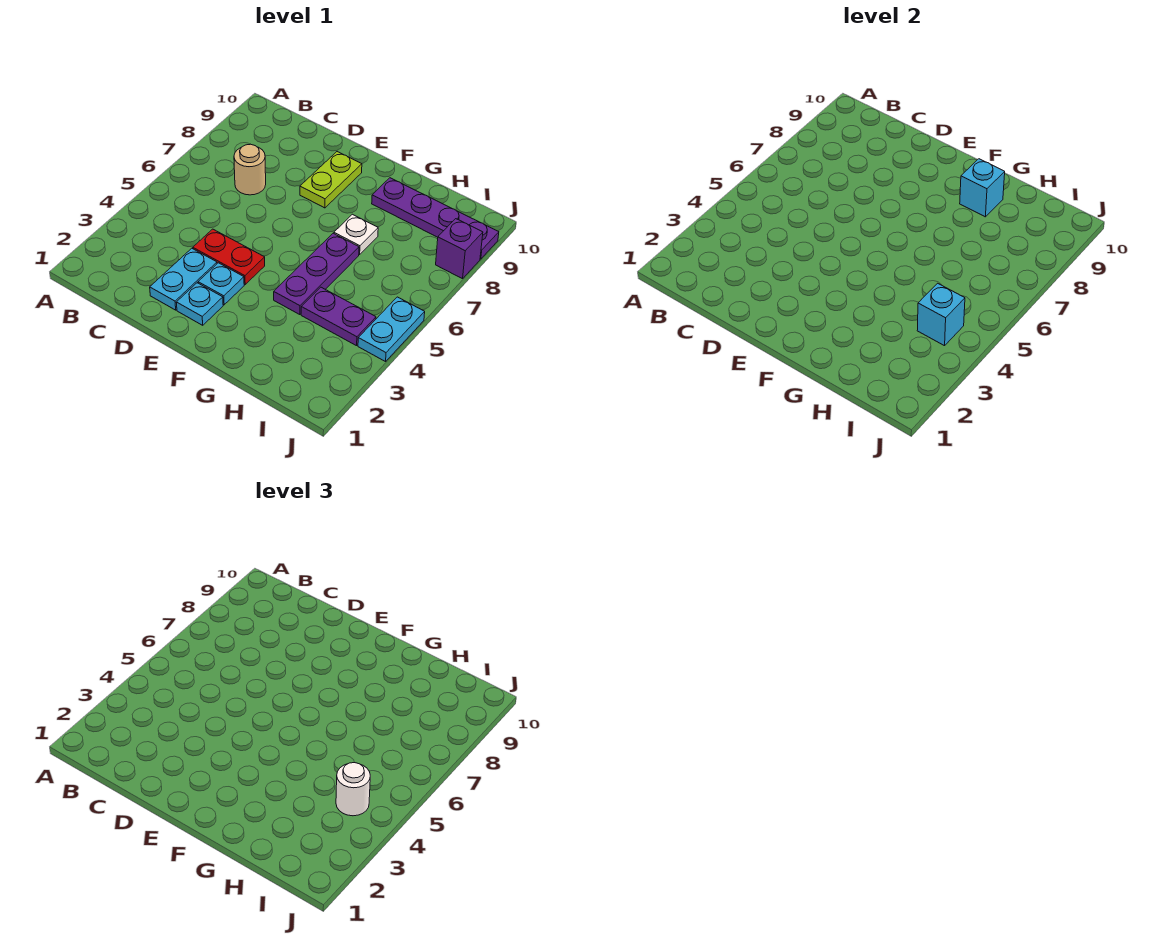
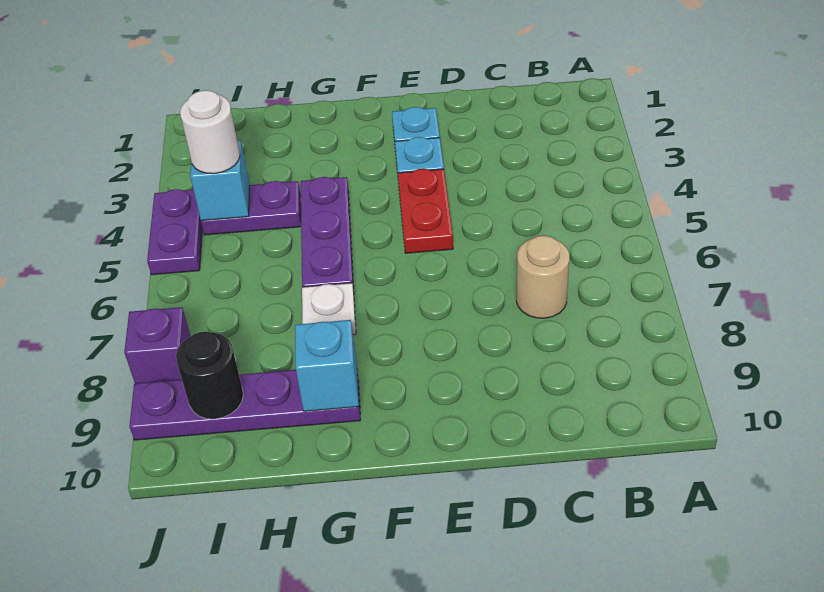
cyan 1x2 plate [150,248,217,310] -> none
red 1x2 plate [193,229,265,284] -> red 1x2 plate turned to [398,169,453,253]
lime 1x2 plate [300,152,362,208] -> none
none -> black 1x1 round brick [176,332,243,419]
cyan 1x2 plate [358,297,425,362] -> purple 1x2 plate [147,189,202,275]

